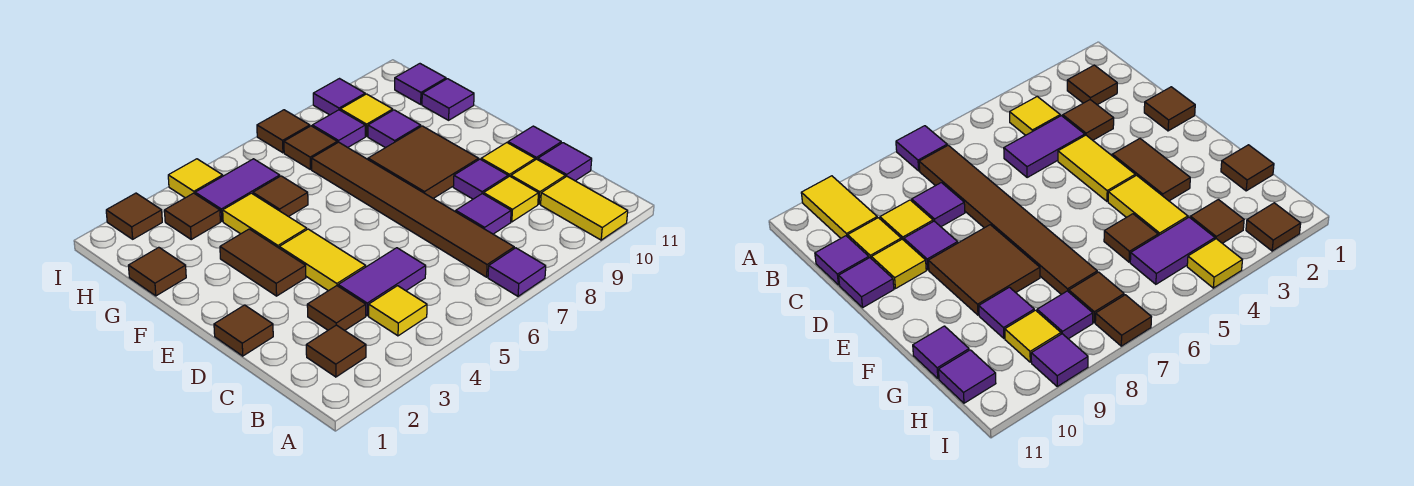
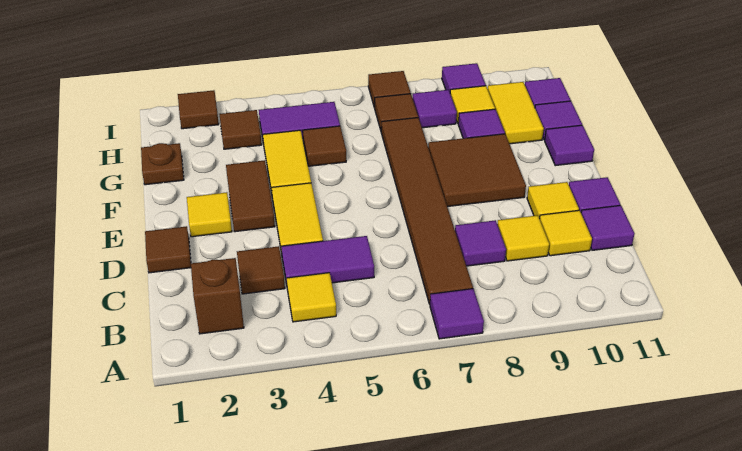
yellow 1x2 tile [541,176,628,240] -> yellow 1x2 tile moved to [488,82,544,144]
brown 1x1 tile [306,325,366,377] -> brown 1x1 brick [191,258,244,334]
purple 1x1 tile [453,159,508,199] -> purple 1x1 tile moved to [545,125,594,166]
brown 1x1 tile [128,247,186,296] -> brown 1x1 plate [141,143,184,185]
yellow 1x1 tile [168,159,223,198] -> yellow 1x1 tile moved to [187,192,232,237]

